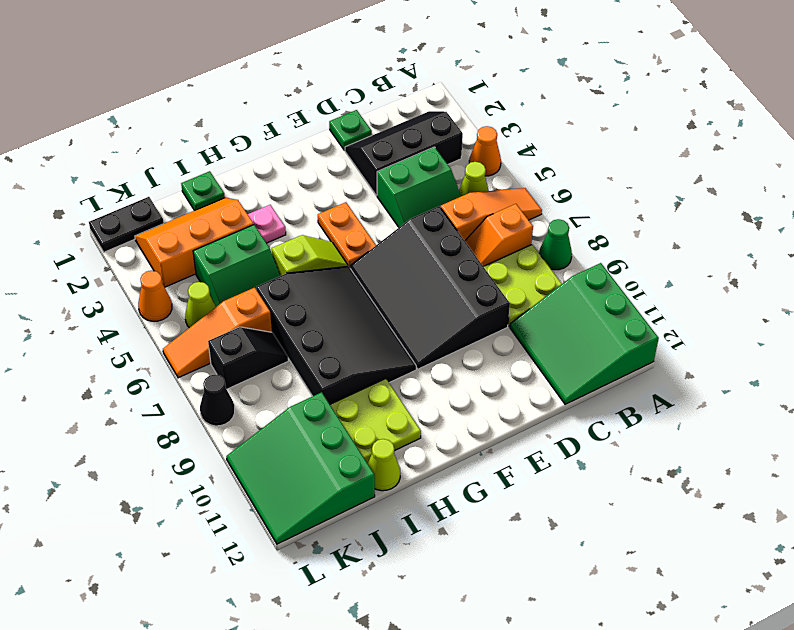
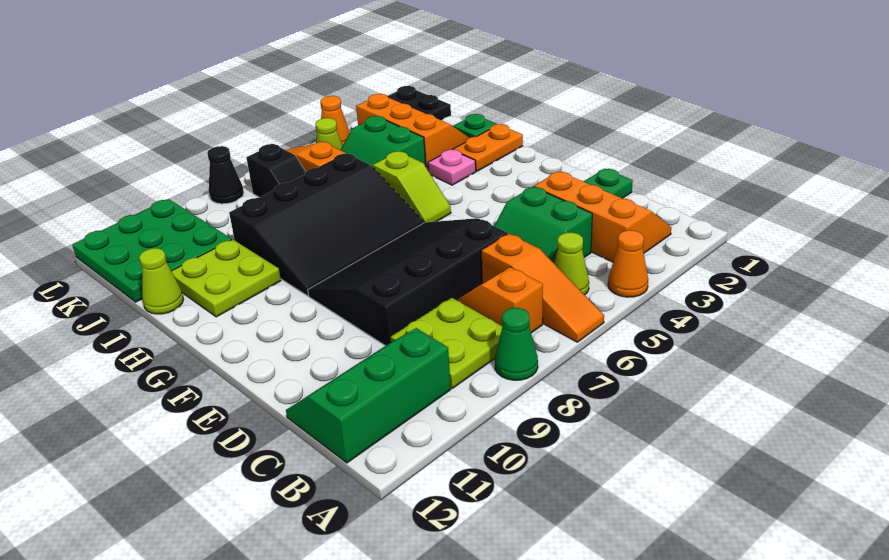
green 3x3 slope [510,263,659,404] -> green 2x3 slope [286,328,451,463]
black 2x3 slope [345,111,463,195] -> orange 2x3 slope [534,171,671,262]
orange 1x2 plate [318,202,376,267] -> orange 1x2 plate moved to [453,124,523,171]
green 3x3 slope [226,392,375,544] -> green 3x3 plate [72,199,232,302]

